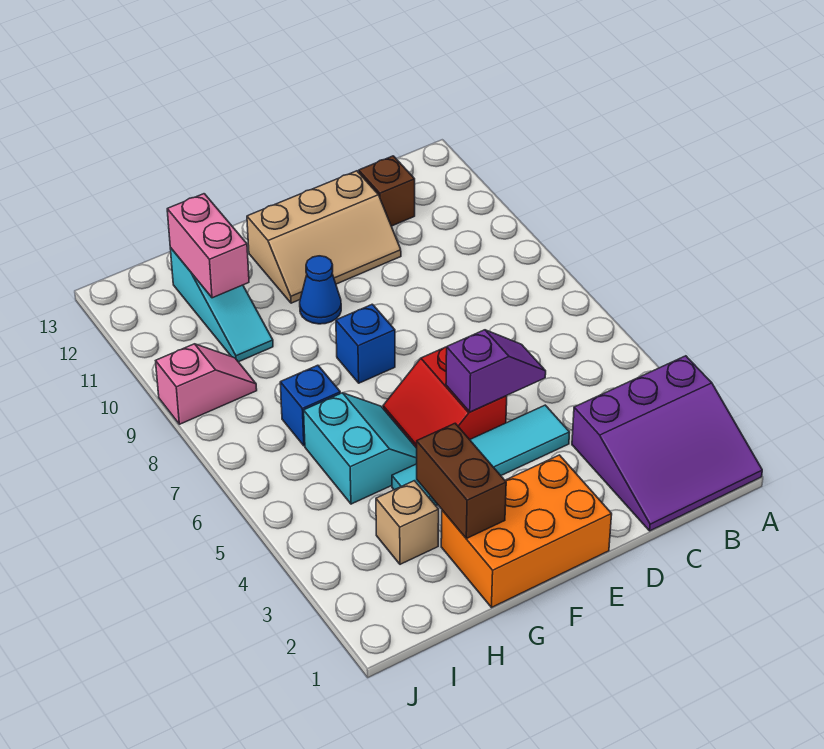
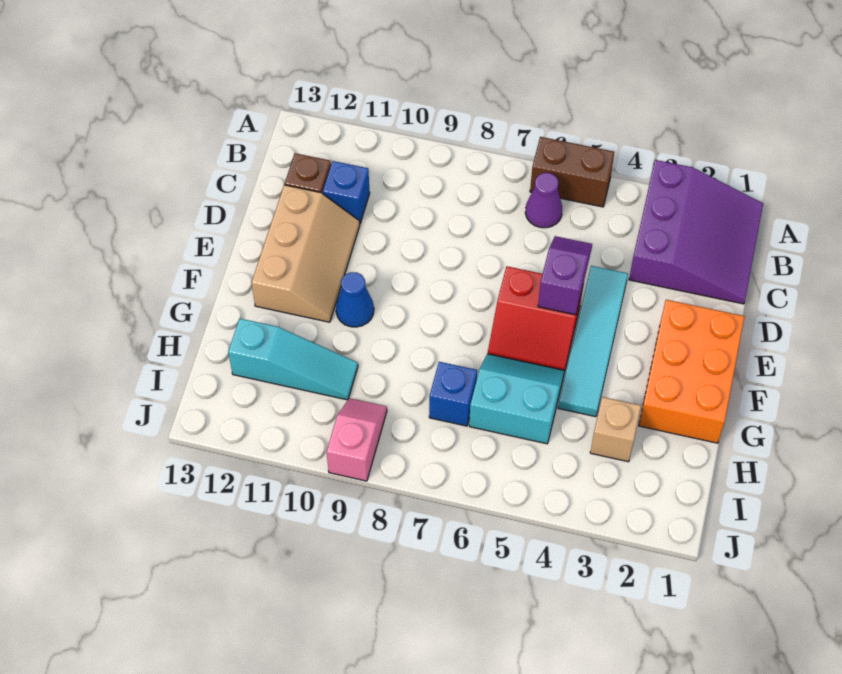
none -> purple 1x1 cone [525,173,562,228]
blue 1x1 brick [336,304,395,383] -> blue 1x1 brick moved to [323,161,370,223]
brown 1x2 brick [417,423,506,538] -> brown 1x2 brick moved to [530,137,614,207]
pink 1x2 brick [167,194,249,298] -> none

